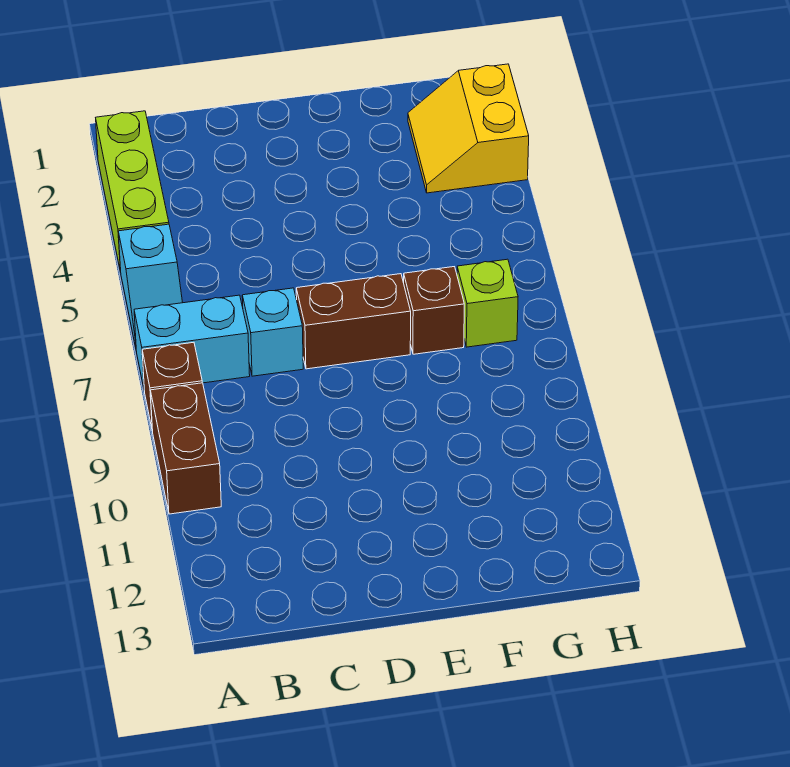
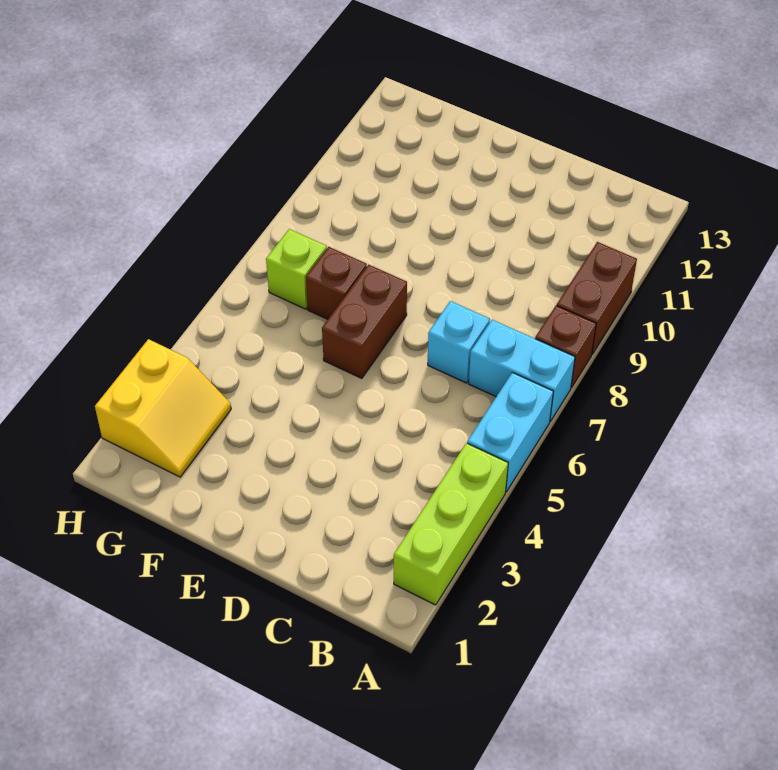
cyan 1x2 slope [118,224,183,347] -> cyan 1x2 brick [467,372,553,492]
brown 1x2 brick [296,274,411,369] -> brown 1x2 brick turned to [322,265,407,378]

